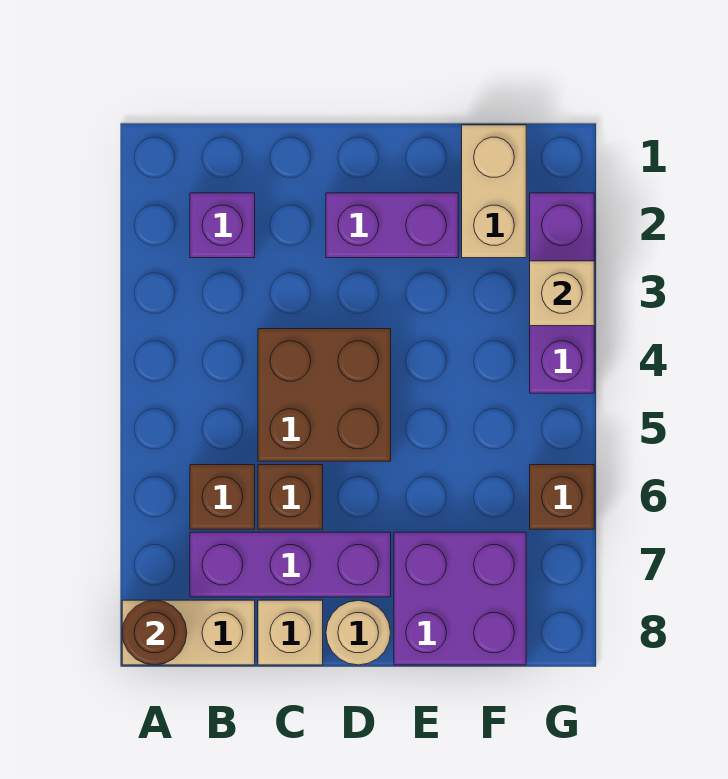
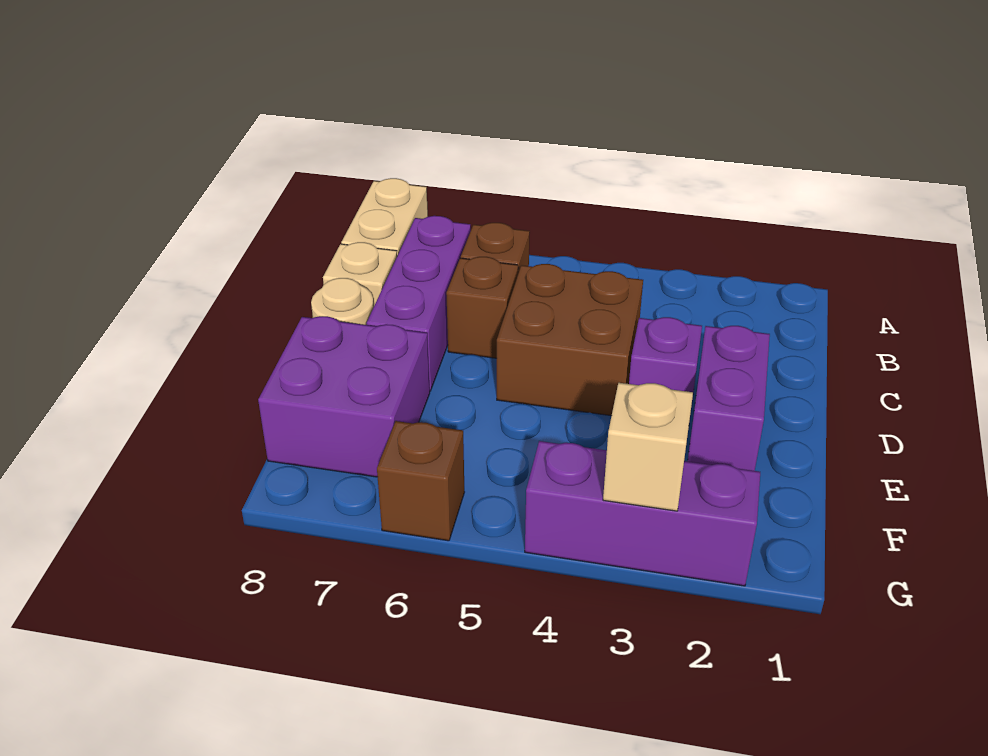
brown 1x1 round brick [122,600,187,665] -> none
purple 1x1 brick [190,193,255,258] -> purple 1x1 brick moved to [629,317,702,414]
tan 1x2 brick [462,125,526,258] -> none

